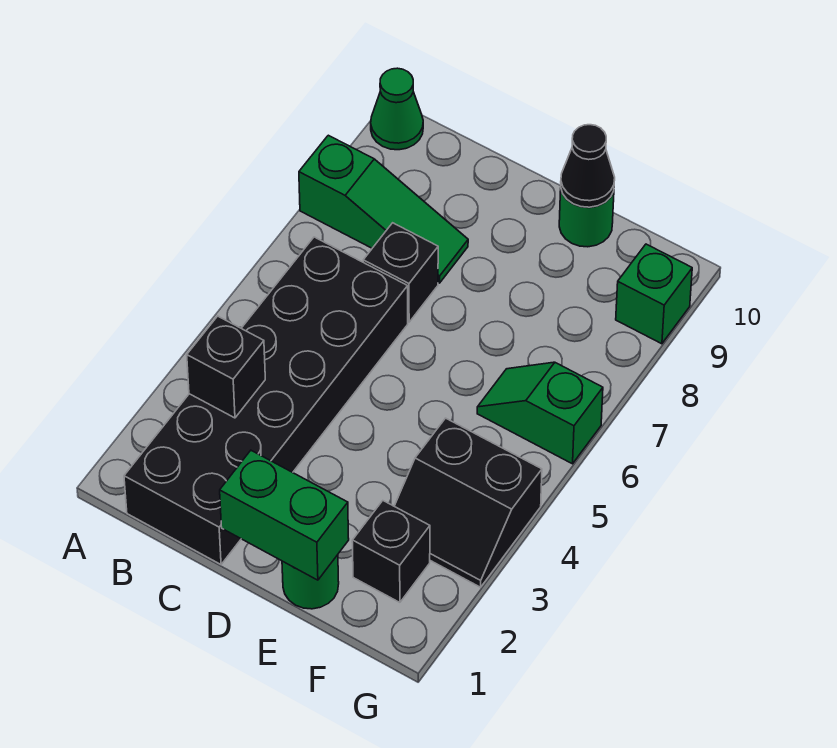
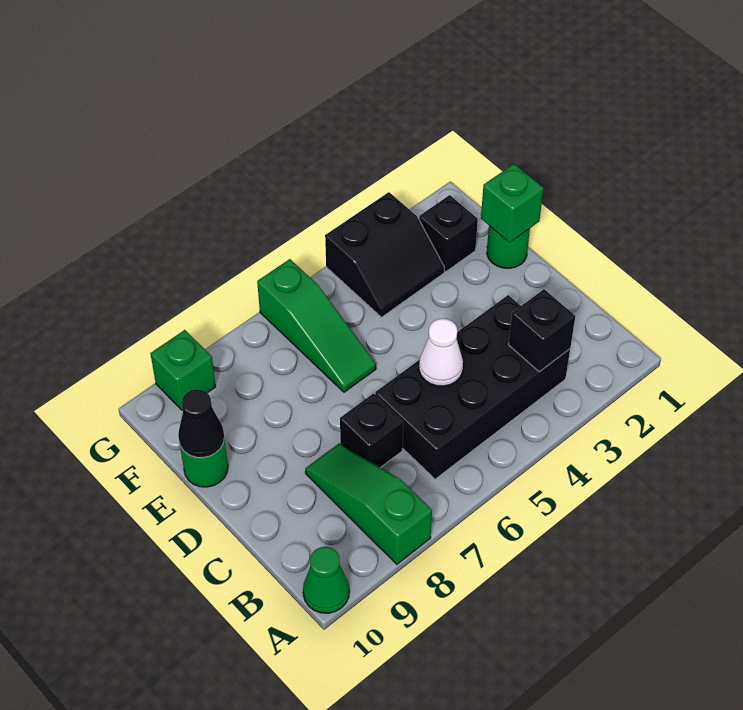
black 2x6 brick [124,237,408,564] -> black 2x4 brick [375,295,570,479]
none -> white 1x1 cone [419,319,463,386]
green 1x2 brick [220,450,349,580] -> green 1x1 brick [481,164,543,242]
black 2x2 slope [394,418,542,587] -> black 2x2 slope turned to [325,192,444,317]
green 1x2 slope [477,362,603,464] -> green 1x3 slope [257,259,376,392]

